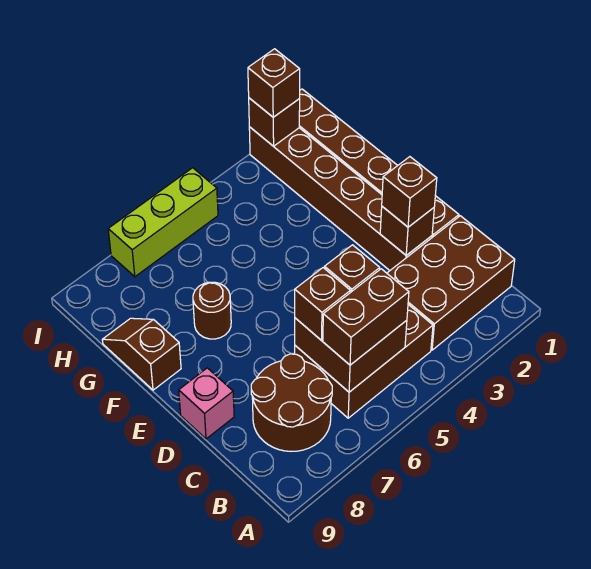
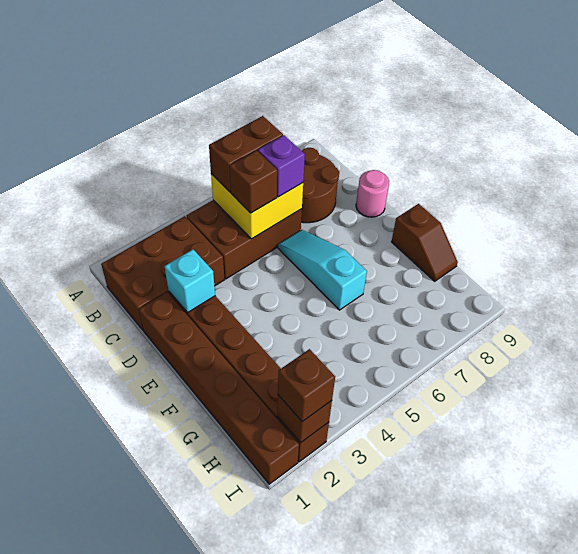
brown 2x2 brick [295,318,407,392] -> yellow 2x2 brick [211,174,303,239]
brown 1x1 brick [295,268,350,341] -> purple 1x1 brick [258,135,305,197]
brown 1x1 brick [380,207,434,255] -> cyan 1x1 brick [165,249,215,313]
brown 1x1 brick [382,157,437,227] -> none
none -> cyan 1x3 slope [278,230,367,310]
pink 1x1 brick [179,368,234,439] -> pink 1x1 round brick [356,170,389,217]
brown 1x1 round brick [193,282,231,339] -> none
lime 1x3 brick [108,168,218,277] -> none

